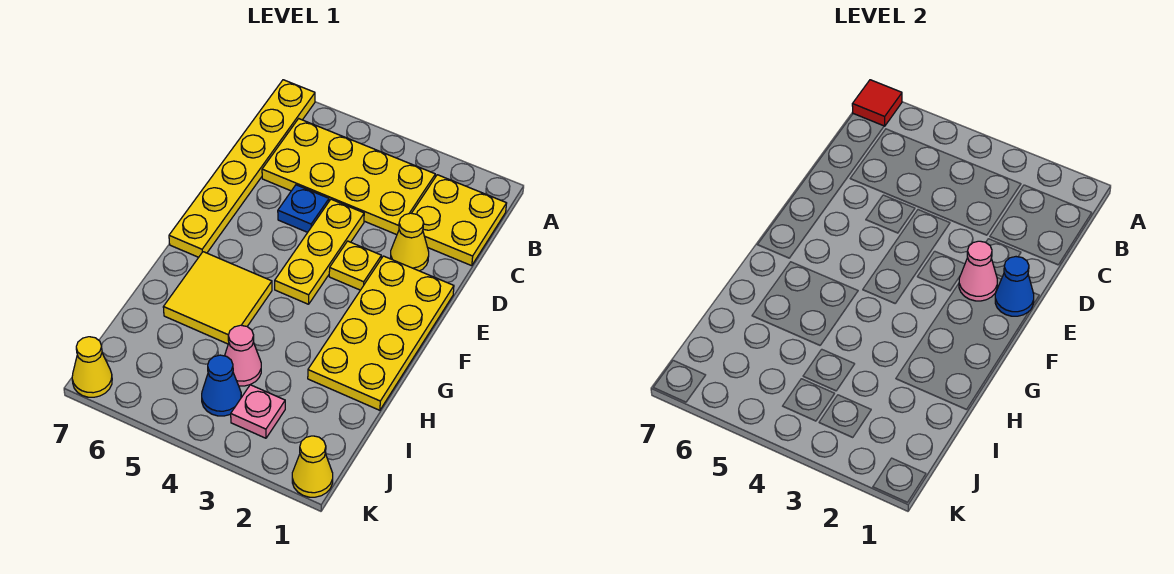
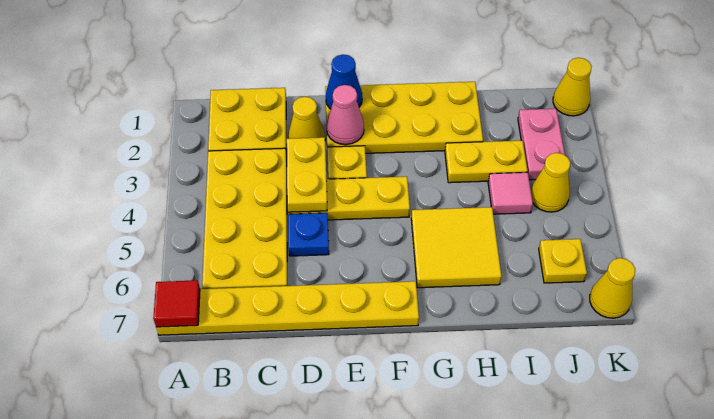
none -> yellow 1x2 plate [287,137,327,212]
none -> yellow 1x2 plate [445,141,528,183]
pink 1x1 cone [225,325,261,386] -> pink 1x1 tile [488,172,533,214]
pink 1x1 plate [231,385,285,438] -> pink 1x2 plate [518,109,565,180]
blue 1x1 cone [202,355,241,416] -> yellow 1x1 cone [531,153,570,212]
none -> yellow 1x1 plate [539,239,587,283]

